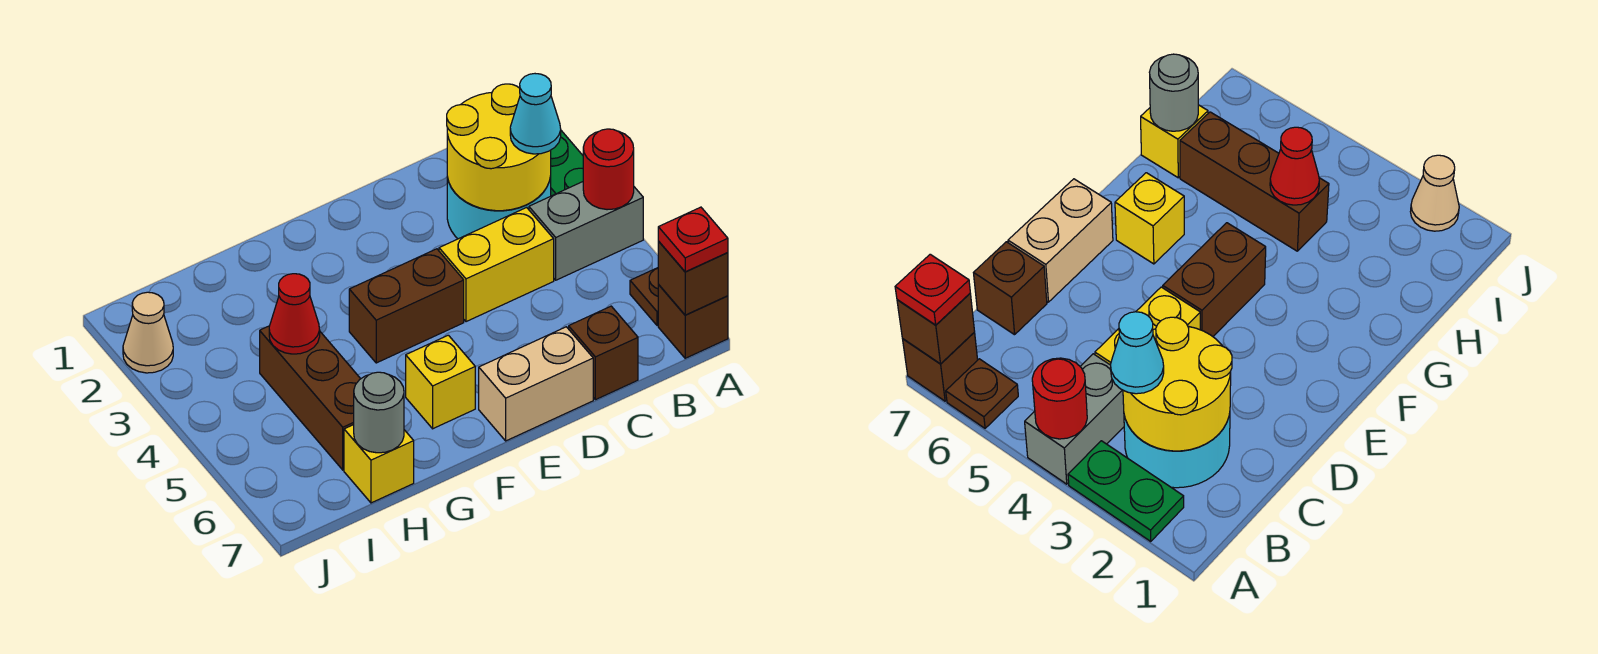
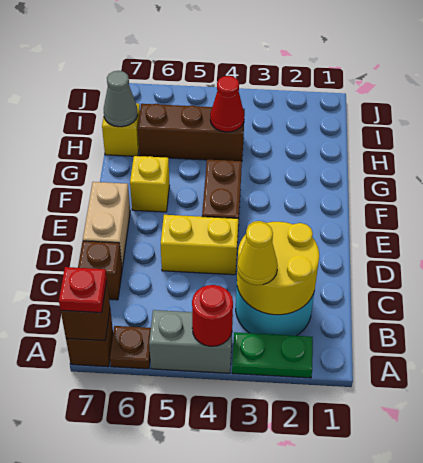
grey 1x2 brick [529,182,643,280] -> grey 1x2 brick turned to [149,310,233,373]
cyan 1x1 cone [510,74,561,154] -> yellow 1x1 cone [237,222,278,285]
yellow 1x2 brick [439,207,554,322] -> yellow 1x2 brick turned to [161,215,238,275]
grey 1x1 round brick [354,372,404,453] -> grey 1x1 cone [104,71,138,127]
tan 1x1 cone [123,292,173,373] -> none

